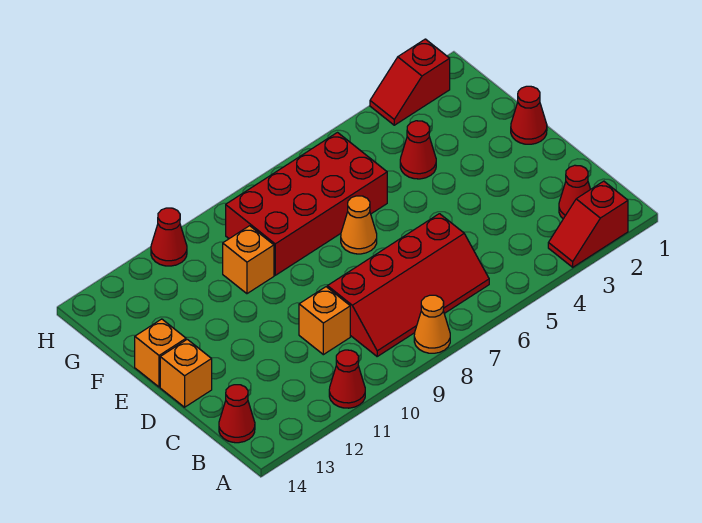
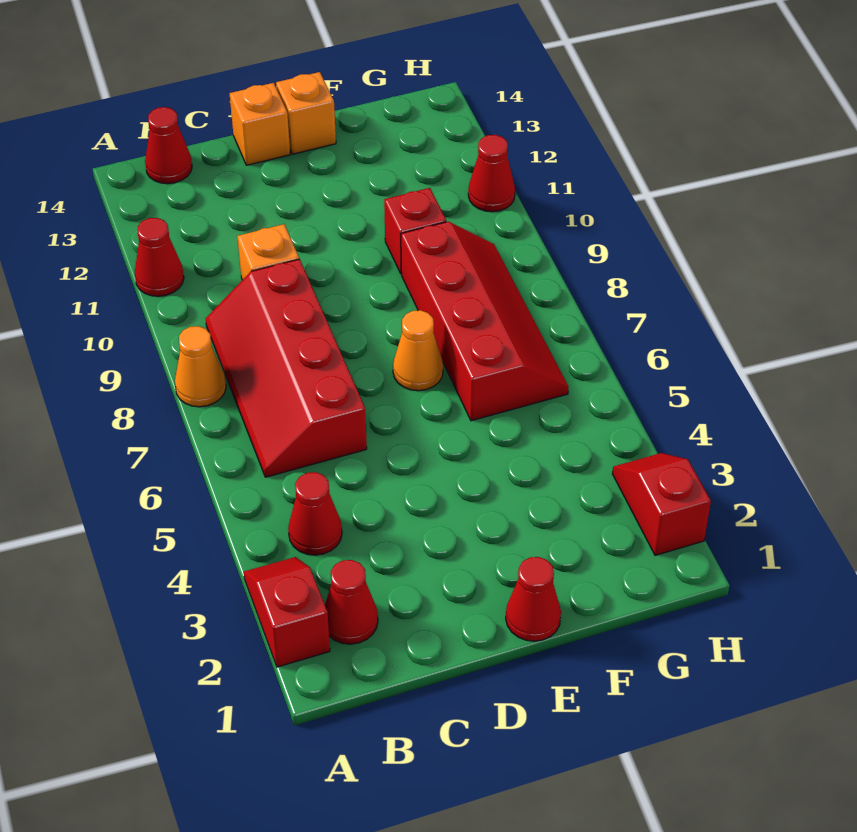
red 1x1 cone [400,121,436,179] -> red 1x1 cone moved to [288,472,342,555]
red 2x4 brick [226,133,387,275] -> red 2x4 slope [401,222,569,421]
orange 1x1 brick [223,226,274,294] -> red 1x1 brick [384,188,446,274]

